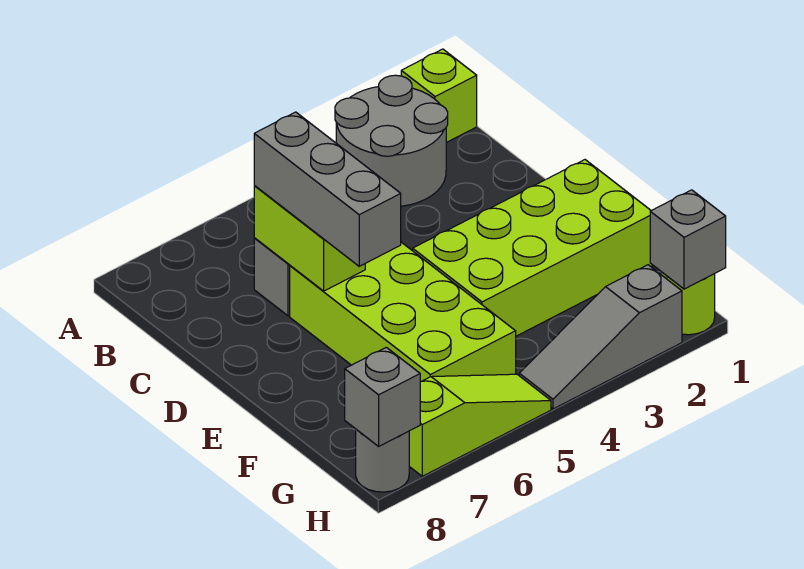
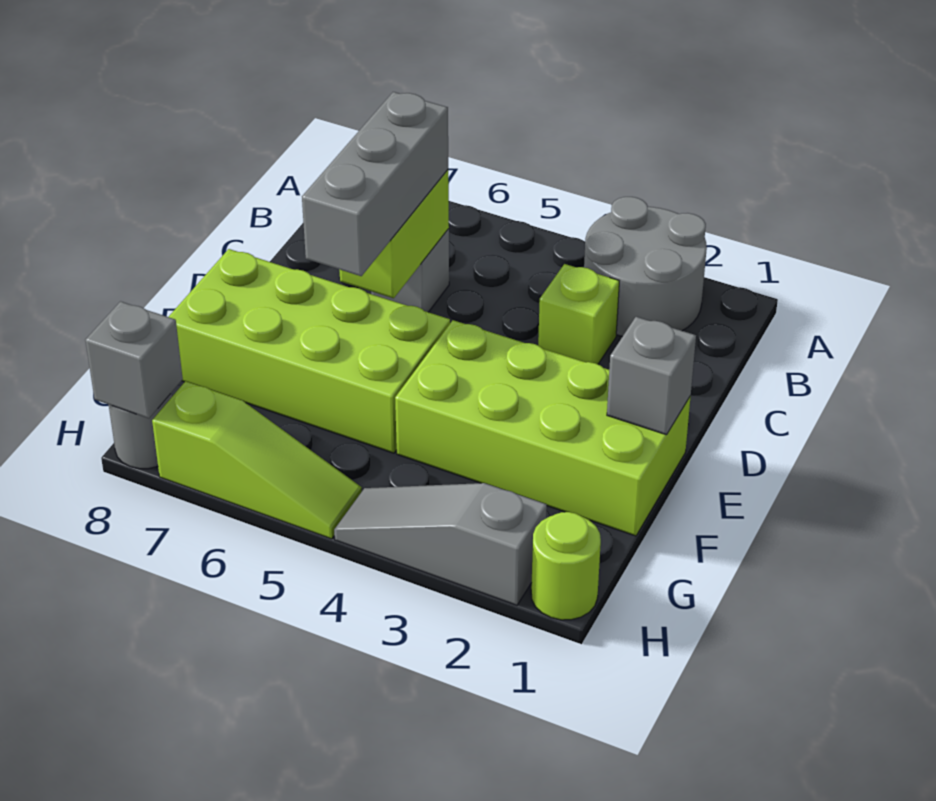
lime 1x1 brick [401,49,477,143] -> lime 1x1 brick moved to [538,264,619,364]
lime 2x4 brick [290,242,516,382] -> lime 2x4 brick turned to [169,249,450,453]
grey 1x1 brick [650,190,726,289] -> grey 1x1 brick moved to [607,317,696,435]

